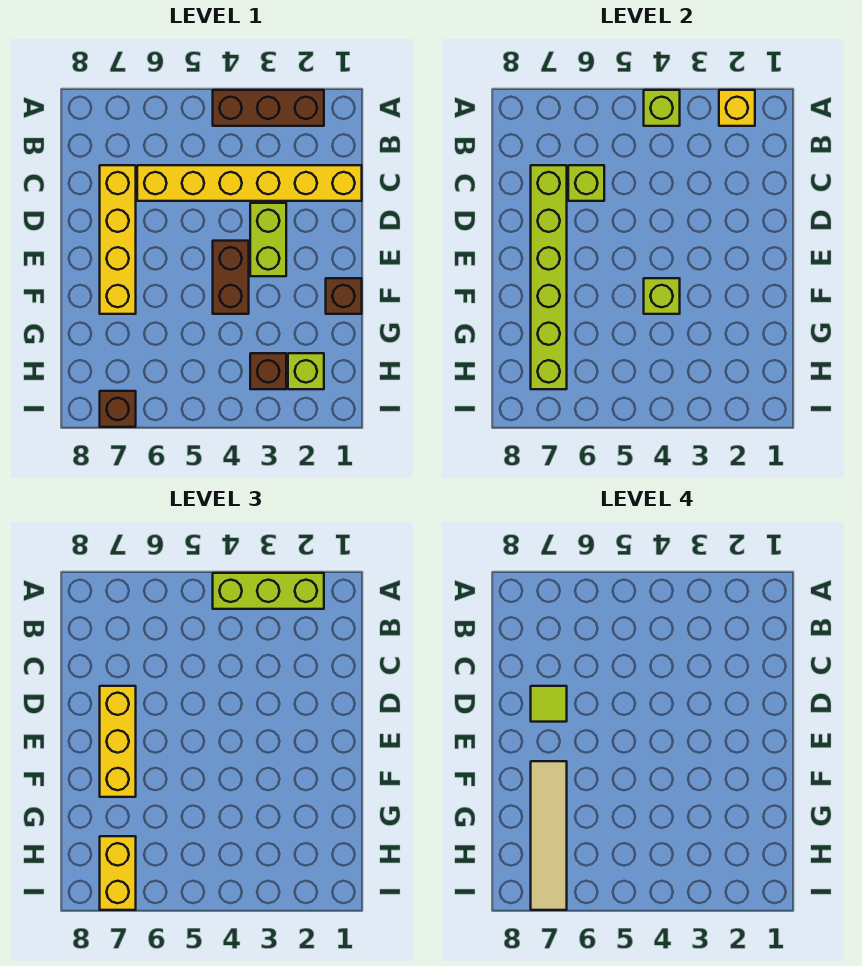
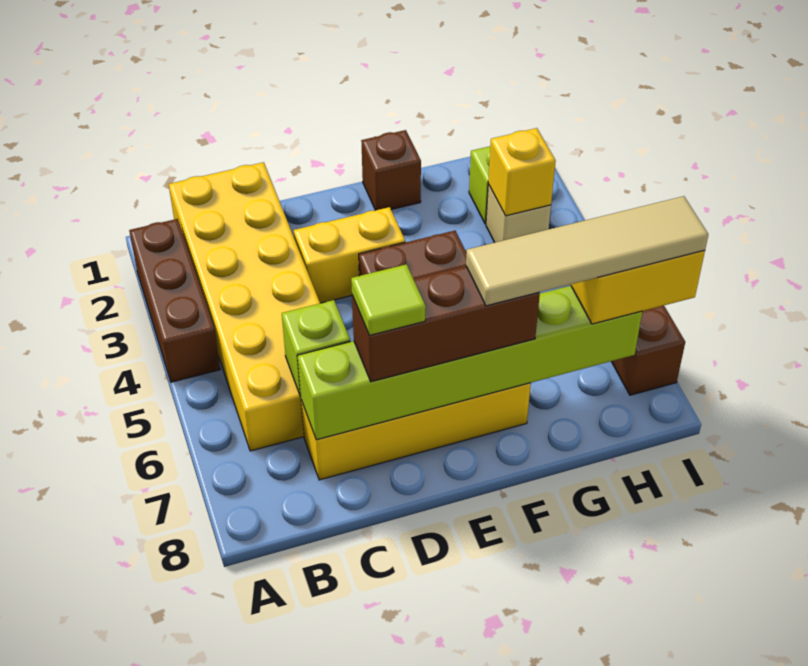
yellow 1x1 brick [719,90,755,126] -> yellow 1x1 brick moved to [488,128,556,216]
lime 1x3 brick [213,573,324,609] -> none
lime 1x1 brick [644,90,680,126] -> none
yellow 1x6 brick [137,165,362,201] -> yellow 2x6 brick [169,162,320,451]
lime 1x2 brick [250,203,286,276] -> yellow 1x2 brick [294,207,405,303]
yellow 1x3 brick [100,686,136,797] -> brown 1x3 brick [352,266,540,382]
lime 1x1 brick [644,278,680,314] -> none
brown 1x1 brick [250,353,286,389] -> tan 1x1 brick [486,184,551,243]

